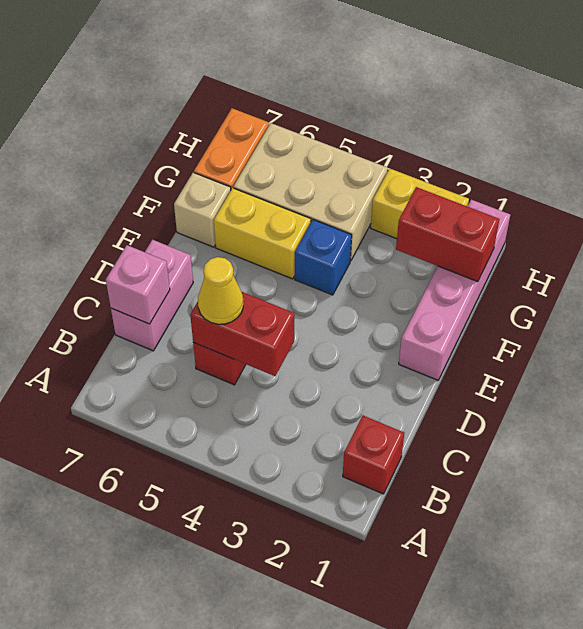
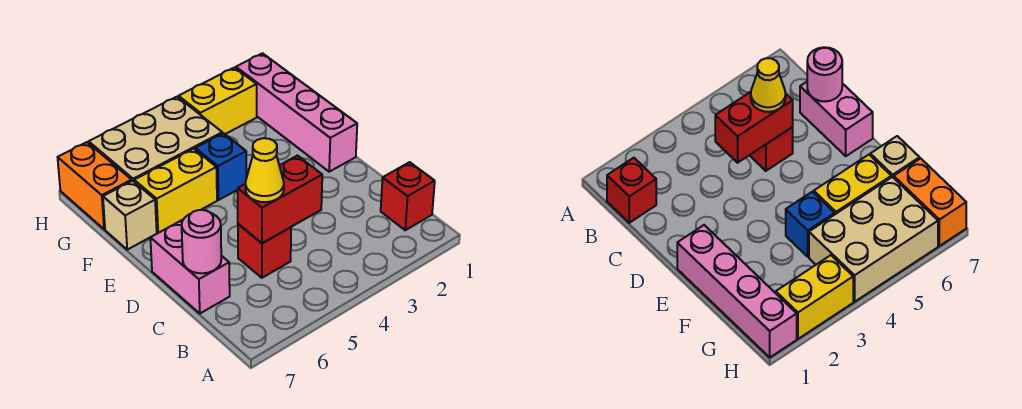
pink 1x1 brick [106,245,170,324] -> pink 1x1 round brick [182,210,221,273]
red 1x2 brick [396,187,499,282] -> none

